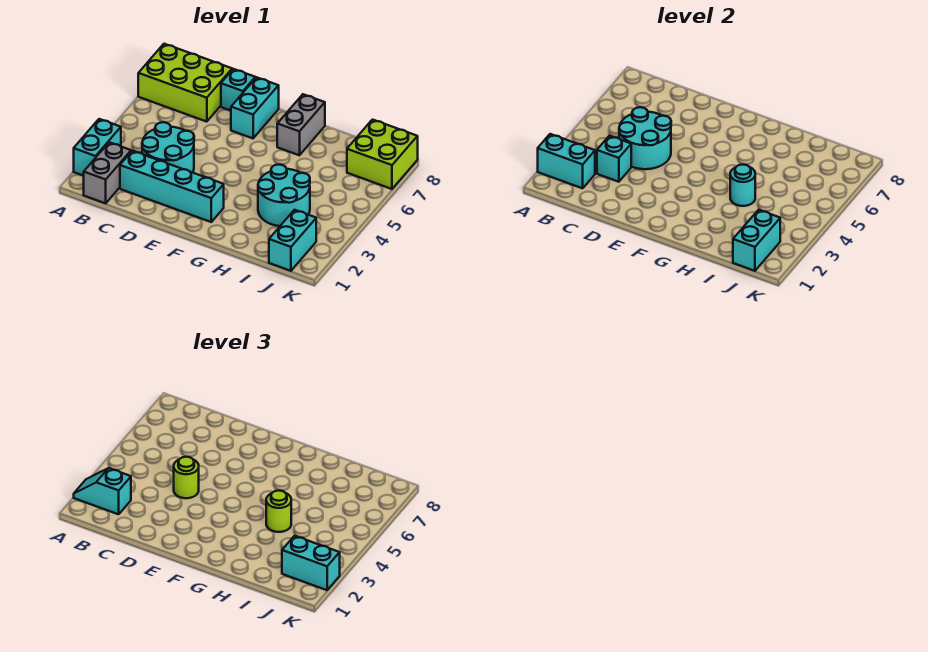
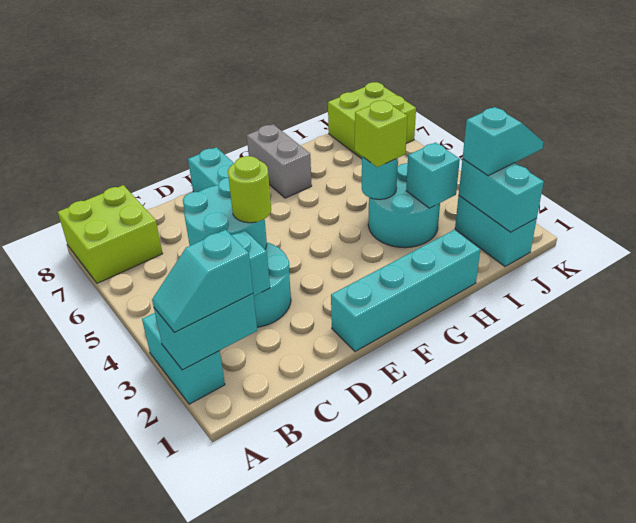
lime 2x3 brick [138,44,232,122] -> lime 2x2 brick [58,185,163,283]
grey 1x2 brick [84,142,131,203] -> none
cyan 1x4 brick [120,151,224,222] -> cyan 1x4 brick moved to [331,230,480,352]
cyan 1x1 brick [221,69,255,111] -> cyan 1x1 brick moved to [406,142,460,208]
lime 1x1 round brick [266,490,291,532] -> lime 1x1 brick [355,100,408,167]
cyan 1x2 brick [282,536,340,590] -> cyan 1x2 slope [463,107,544,176]

